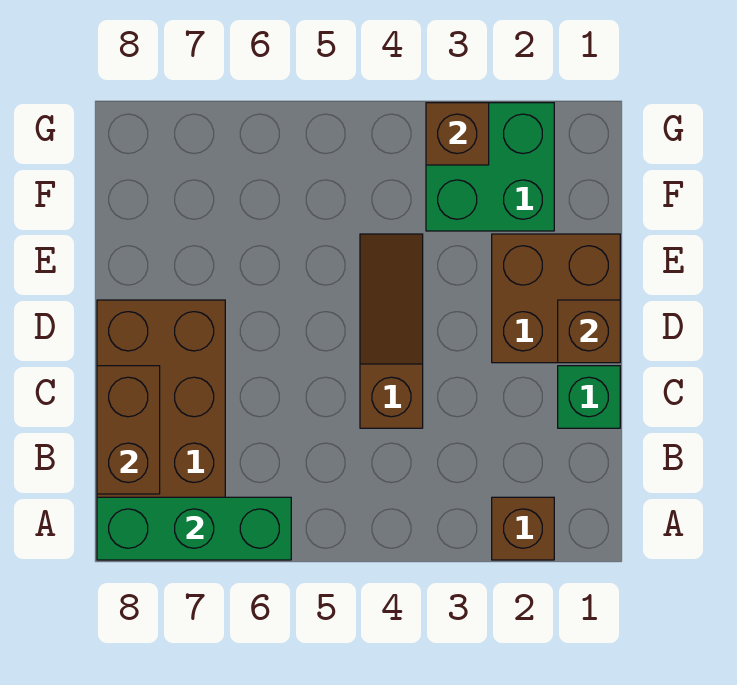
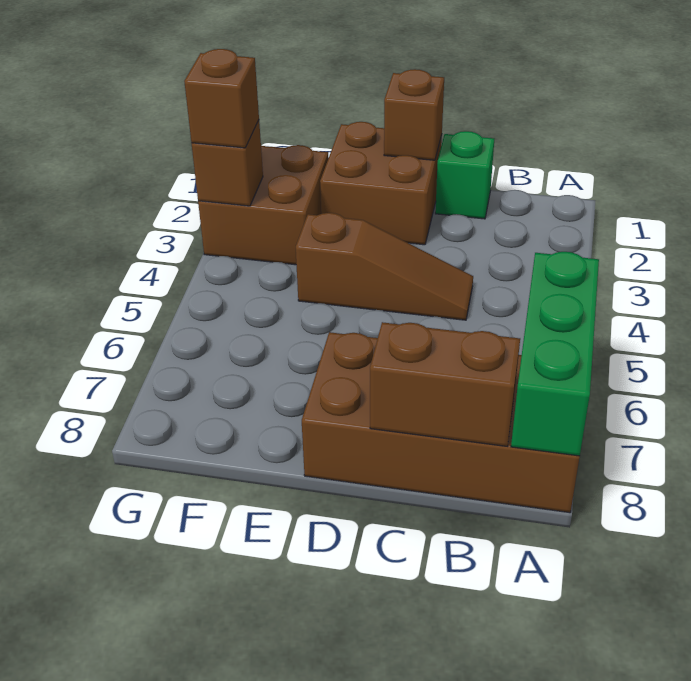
brown 1x1 brick [492,497,554,560] -> brown 1x1 brick moved to [184,49,259,148]
brown 1x3 slope [360,234,423,428] -> brown 1x3 slope turned to [296,213,473,320]
green 2x2 brick [426,103,554,231] -> brown 2x2 brick [198,145,328,265]

